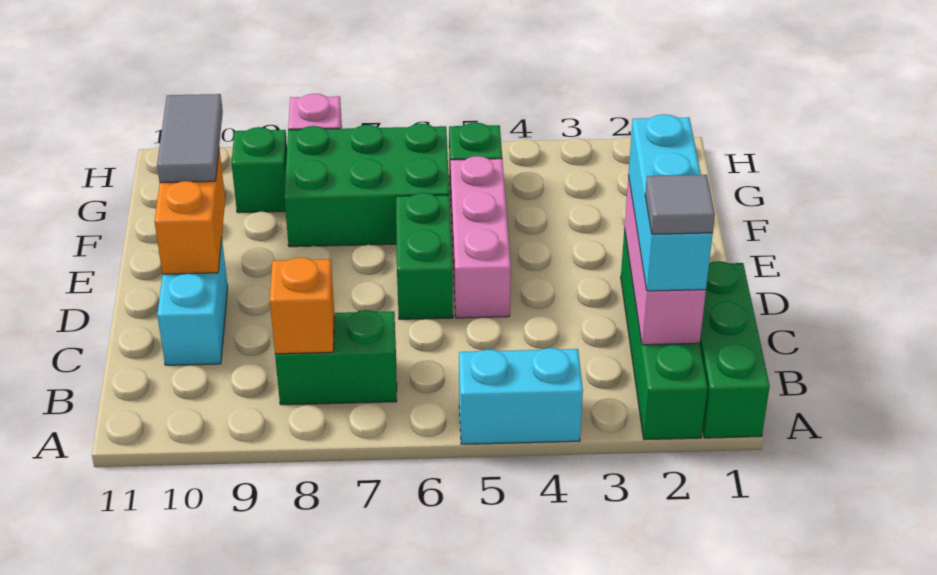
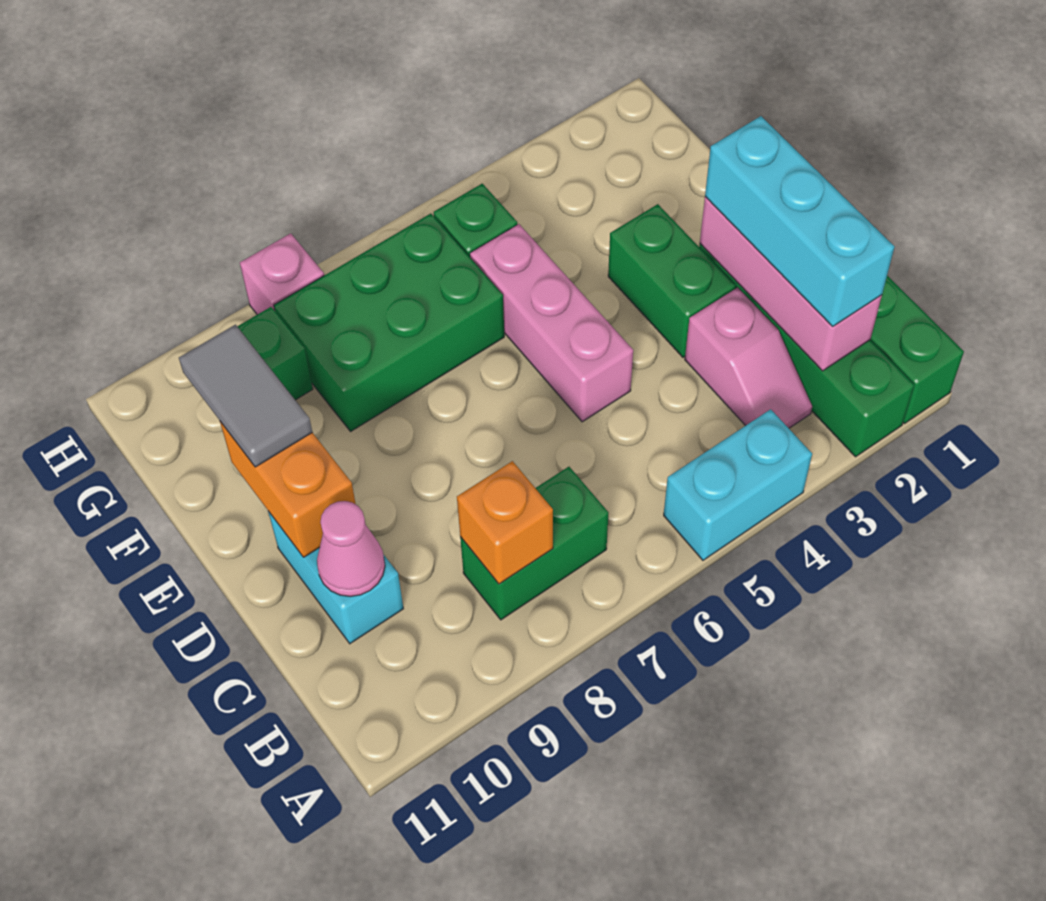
grey 1x1 tile [645,175,715,234] -> none
none -> pink 1x2 slope [685,287,812,428]
none -> pink 1x1 cone [317,501,385,596]
green 1x2 brick [396,193,453,319] -> green 1x2 brick moved to [608,204,736,357]

